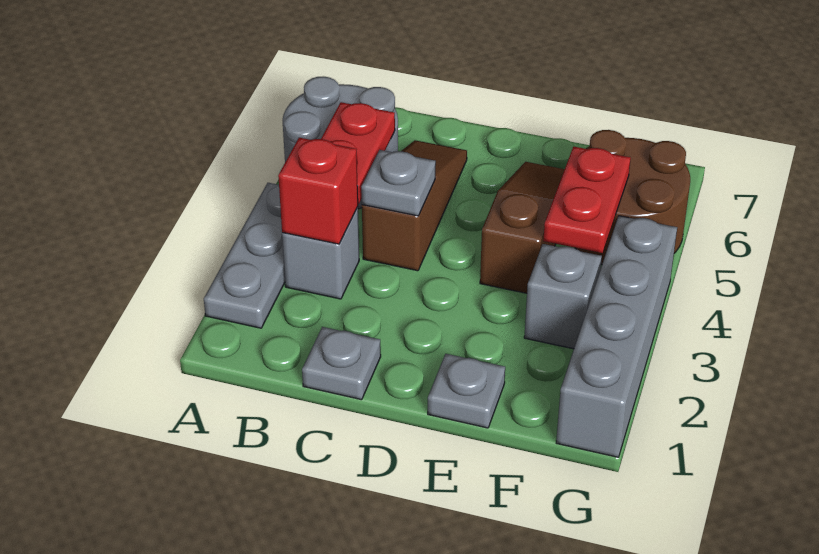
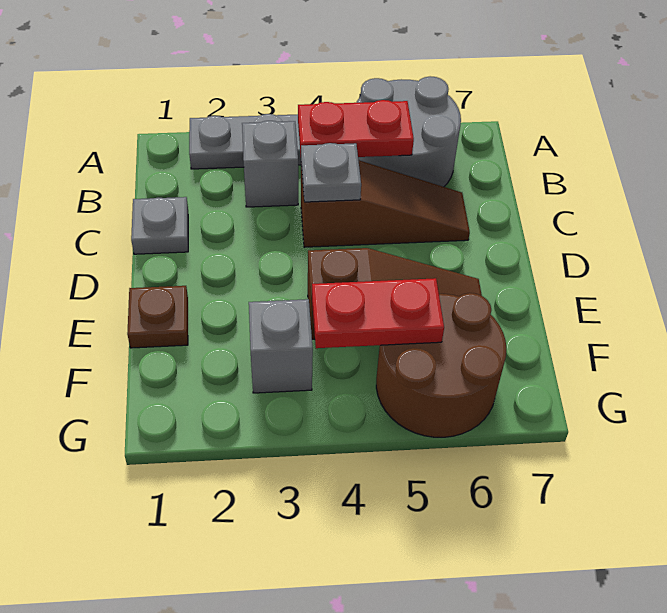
red 1x1 brick [278,138,358,244] -> none
grey 1x1 plate [428,354,505,428] -> brown 1x1 plate [127,286,188,348]
grey 1x4 brick [556,216,677,457] -> none

